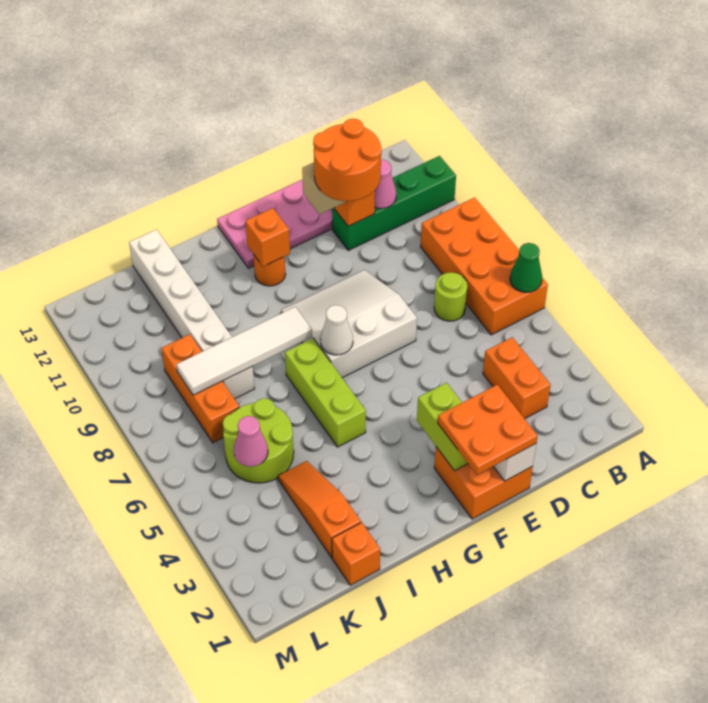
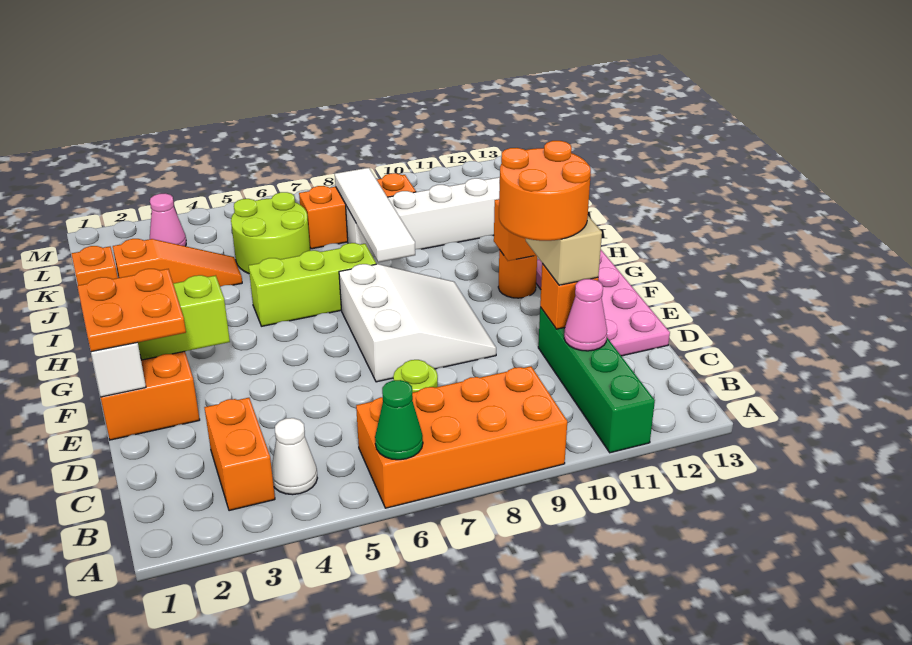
orange 1x2 brick [483,337,550,419] -> orange 1x2 brick turned to [204,398,275,511]
white 1x1 cone [320,305,353,355] -> white 1x1 cone moved to [272,418,317,495]
pink 1x1 cone [234,416,268,467] -> pink 1x1 cone moved to [150,193,186,246]

